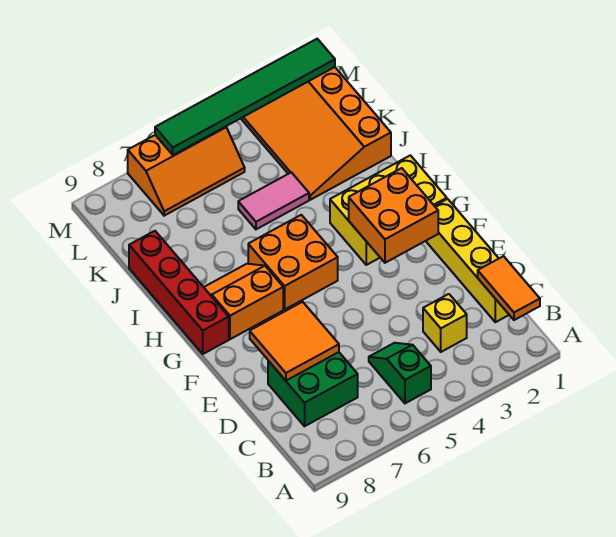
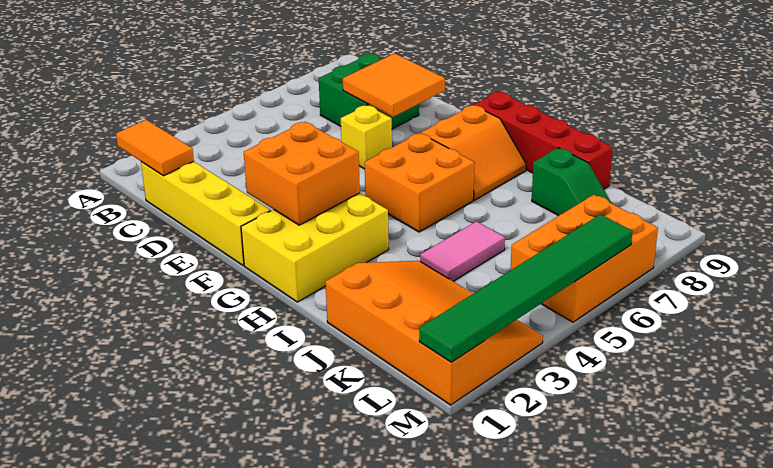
green 1x2 slope [369,343,431,403] -> green 1x2 slope moved to [532,148,612,216]
yellow 1x1 brick [423,294,467,352] -> yellow 1x1 brick moved to [341,105,392,169]
orange 2x3 slope [128,127,245,216] -> orange 2x3 brick [511,195,658,322]

